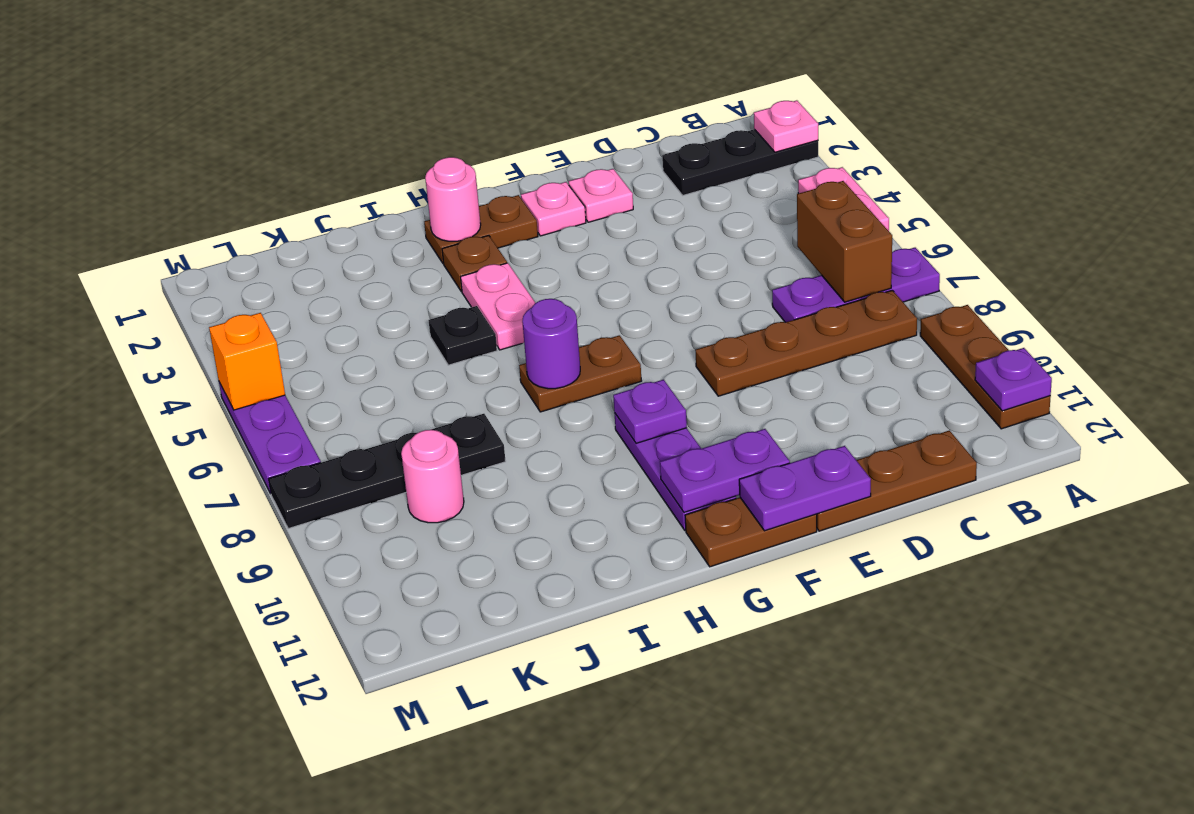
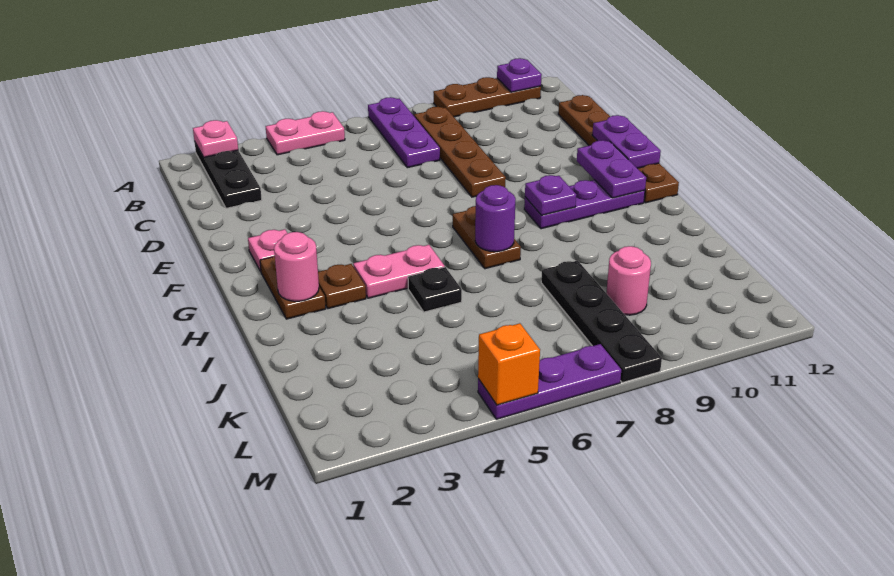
brown 1x2 brick [797,181,892,302] -> none
pink 1x1 plate [568,169,633,222] -> none

